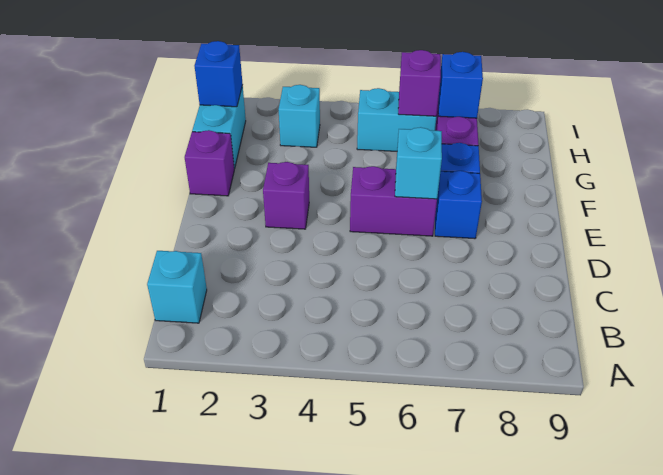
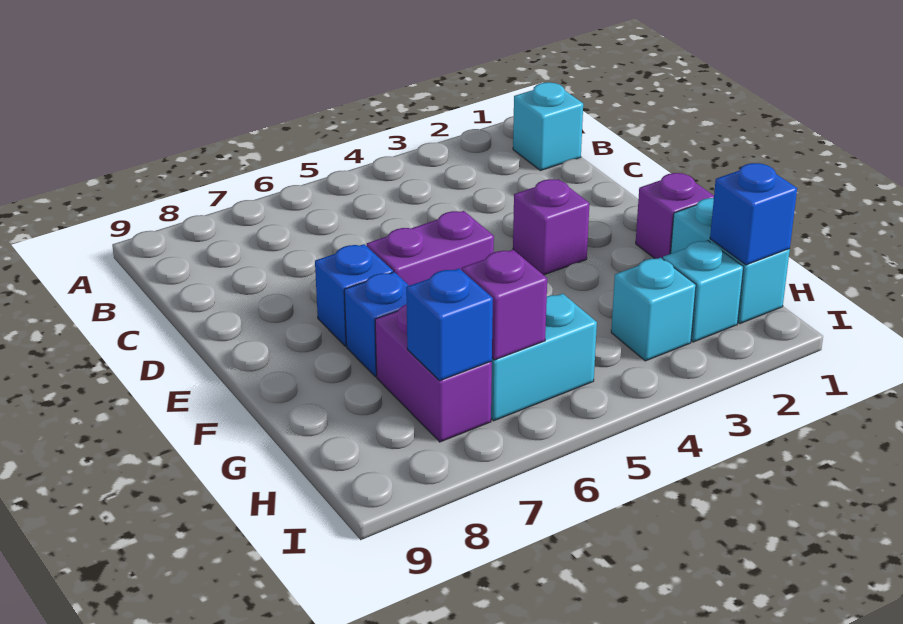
cyan 1x1 brick [395,127,442,199] -> cyan 1x1 brick moved to [663,240,743,342]

